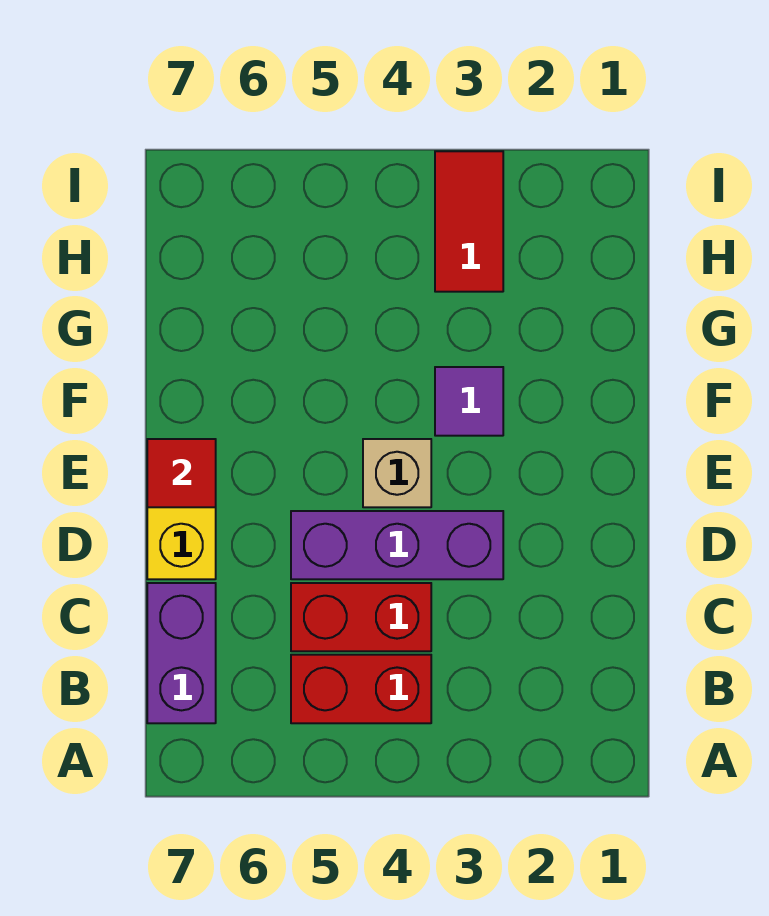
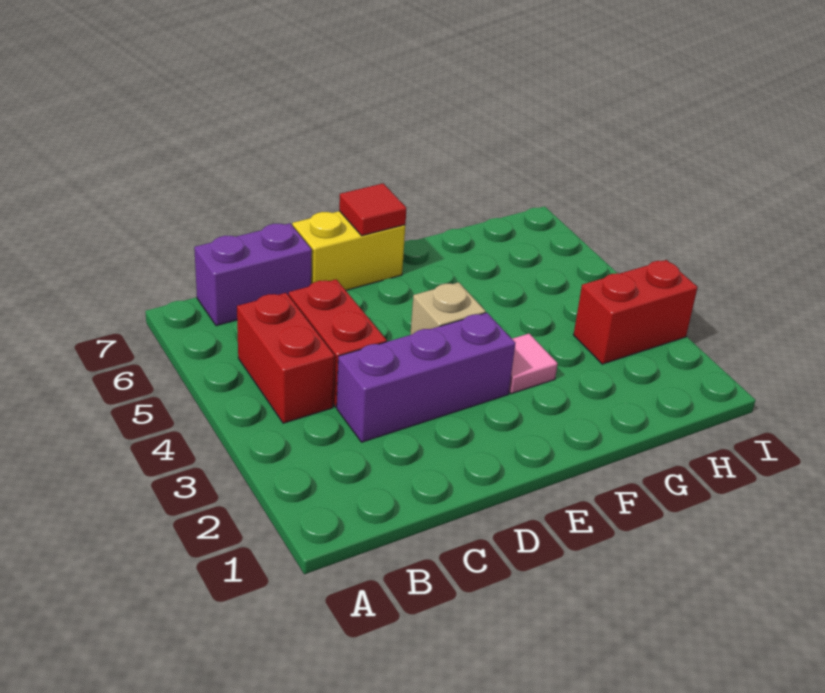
purple 1x3 brick [291,511,503,579] -> purple 1x3 brick turned to [337,313,515,442]
purple 1x1 tile [435,367,503,436] -> pink 1x1 tile [509,334,558,394]
red 1x2 tile [435,151,503,292] -> red 1x2 brick [574,260,698,364]

